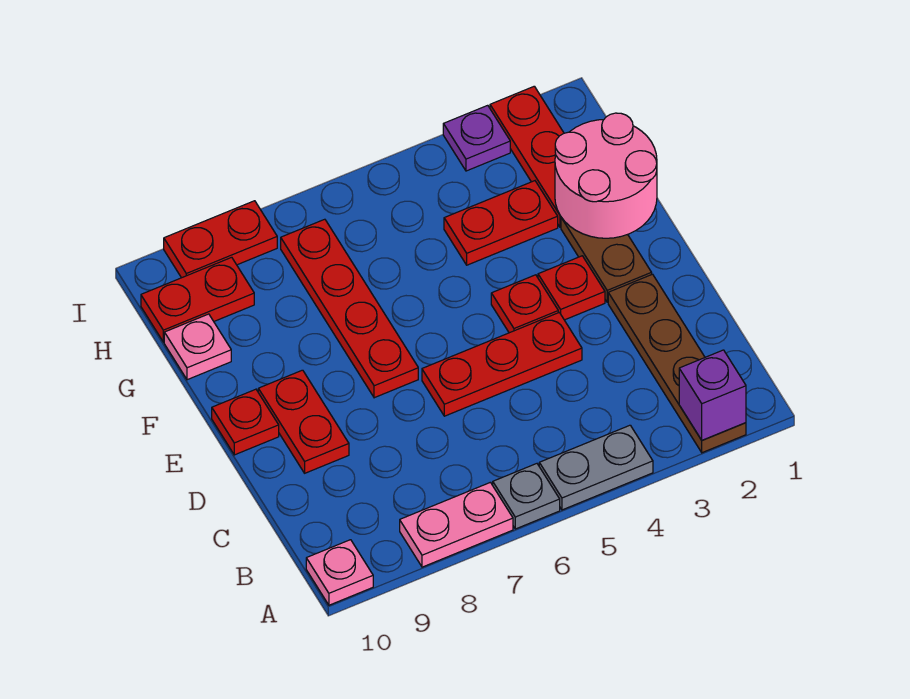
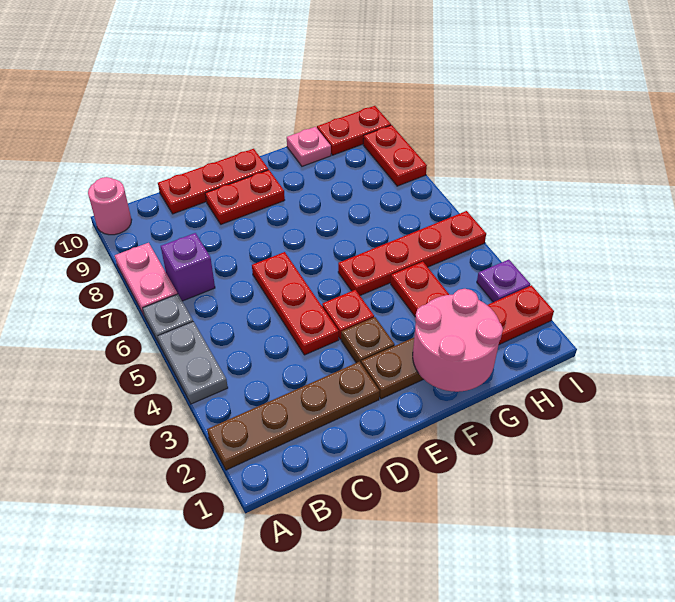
purple 1x1 brick [679,350,746,440] -> purple 1x1 brick moved to [161,233,215,301]
pink 1x1 plate [306,540,373,605] -> pink 1x1 round brick [88,177,132,235]
red 1x1 plate [538,256,605,320] -> brown 1x1 plate [341,317,395,363]
red 1x4 plate [281,219,418,398] -> red 1x4 plate moved to [338,211,486,295]
red 1x1 plate [212,389,279,455] -> red 1x3 plate [158,149,268,214]
red 1x2 plate [141,257,254,342] -> red 1x2 plate turned to [317,106,391,155]

